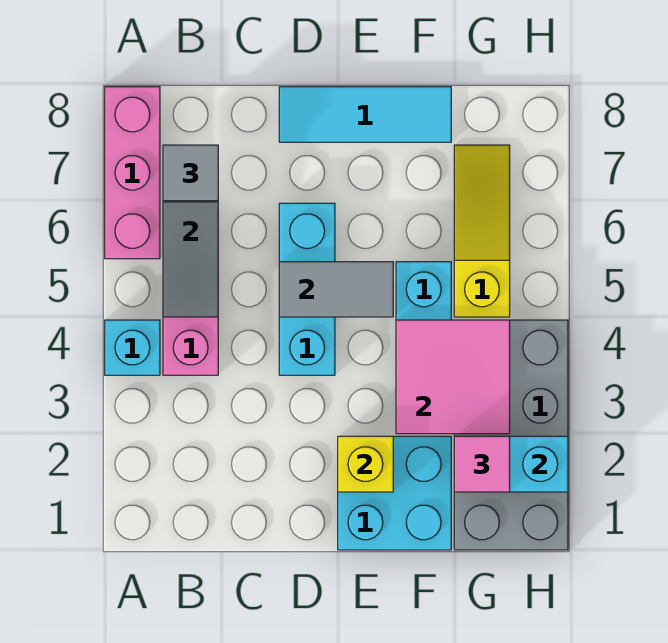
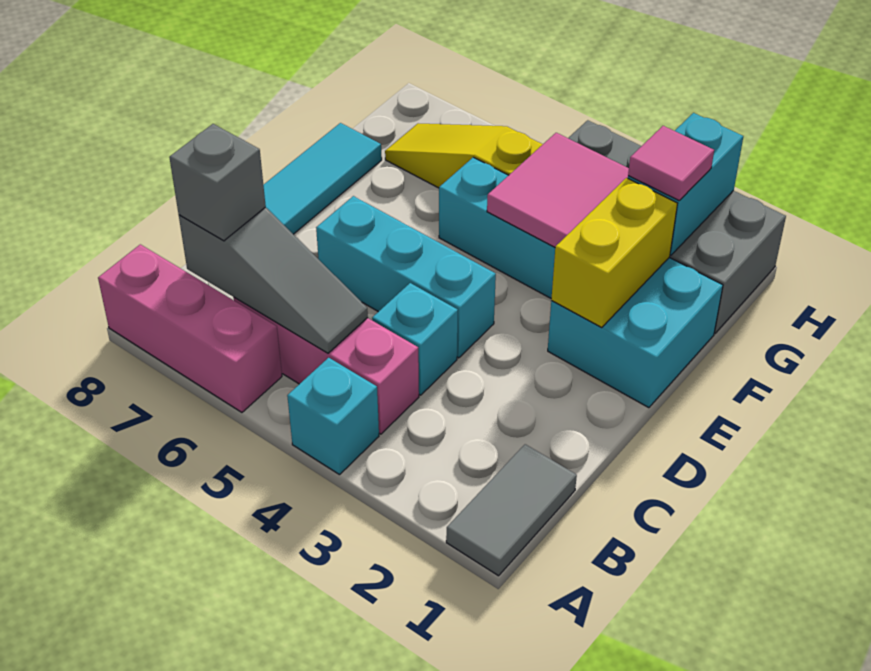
grey 1x1 tile [163,145,218,201] -> grey 1x1 brick [169,124,266,241]
none -> cyan 1x1 brick [372,283,458,395]
grey 1x2 tile [279,262,393,317] -> grey 1x2 tile moved to [446,444,577,576]
yellow 1x1 brick [338,436,393,492] -> yellow 1x2 brick [551,178,678,328]

